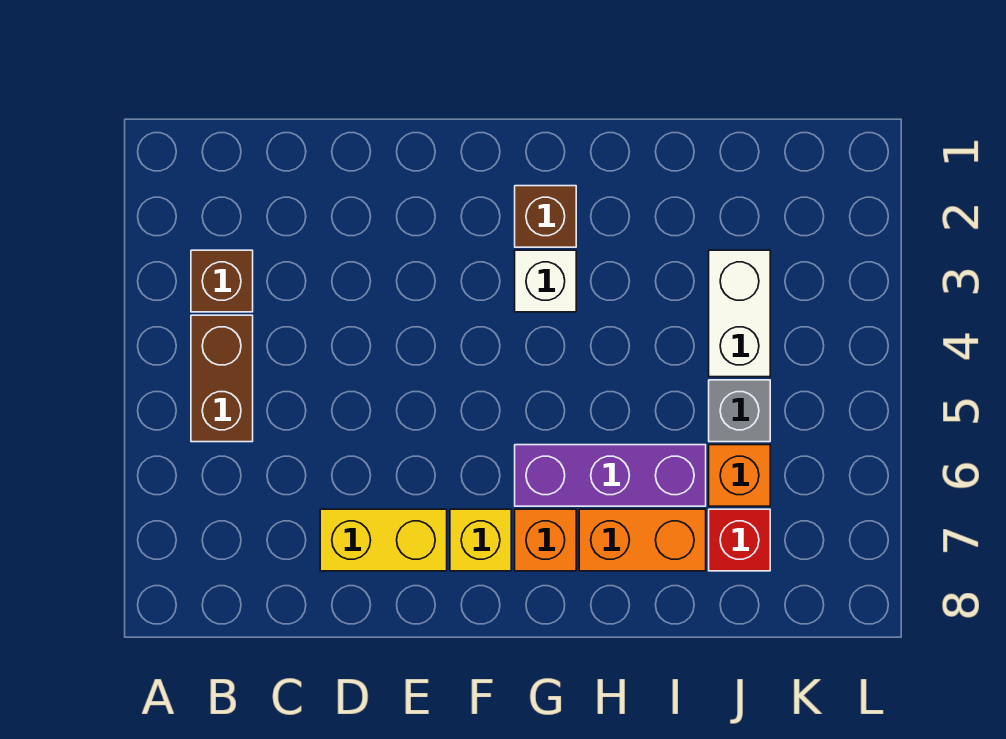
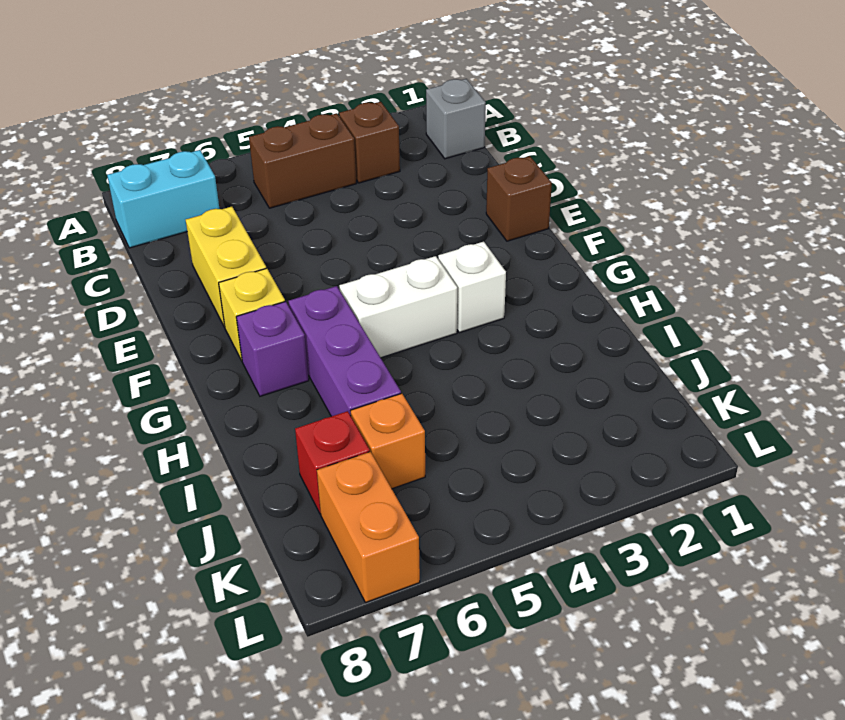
none -> cyan 1x2 brick [107,150,220,248]
brown 1x1 brick [515,186,576,247] -> brown 1x1 brick moved to [486,156,552,241]
orange 1x1 brick [515,509,576,571] -> purple 1x1 brick [236,301,309,396]
orange 1x2 brick [579,509,706,571] -> orange 1x2 brick moved to [317,452,420,603]
white 1x2 brick [709,250,770,377] -> white 1x2 brick moved to [339,256,457,358]
grey 1x1 brick [709,380,770,442] -> grey 1x1 brick moved to [426,79,486,159]

